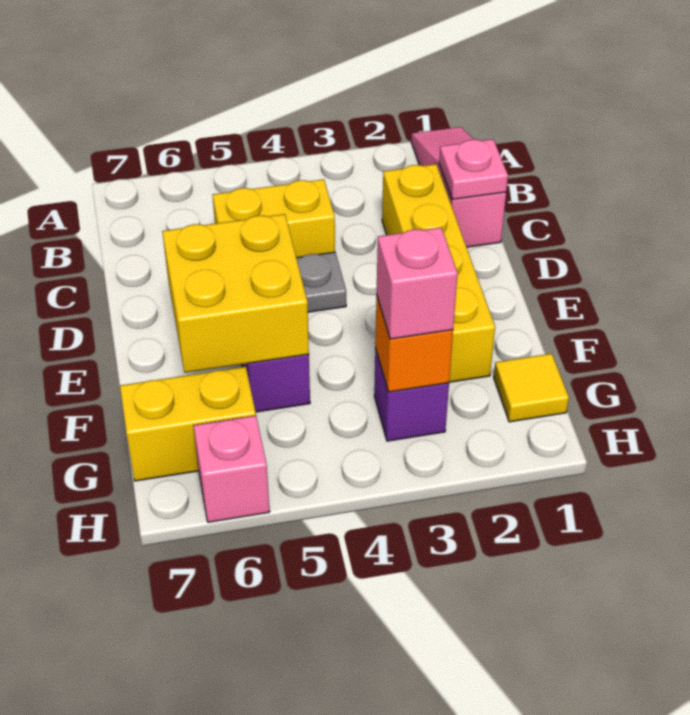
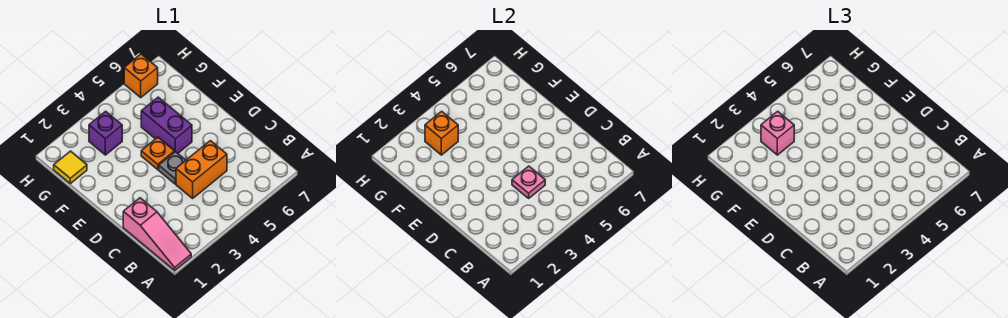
pink 1x1 plate [439,139,508,199] -> pink 1x1 plate moved to [512,166,545,198]
yellow 1x4 brick [382,164,495,382] -> none
yellow 1x2 brick [213,179,335,258] -> orange 1x2 brick [176,141,227,198]
none -> orange 1x1 plate [141,137,175,170]
yellow 2x2 brick [162,214,309,373] -> none
yellow 1x2 brick [120,367,256,481] -> none
pink 1x1 brick [194,416,270,522] -> orange 1x1 brick [124,54,158,98]

